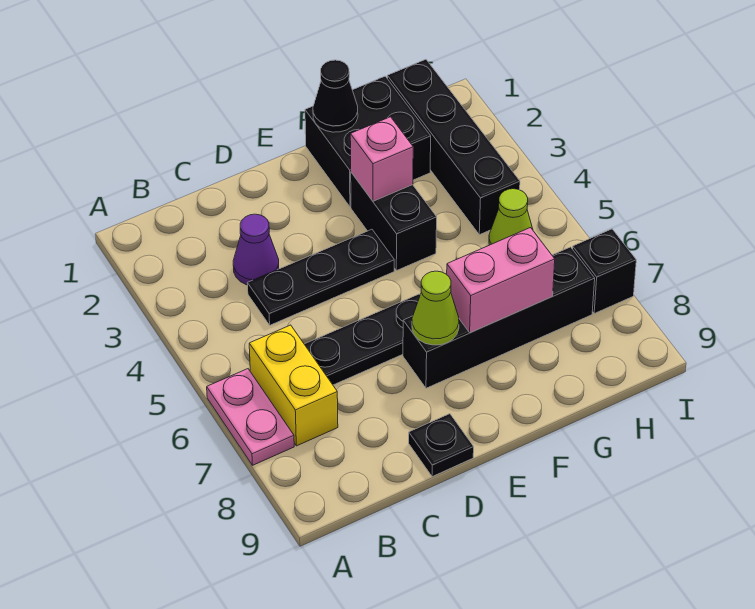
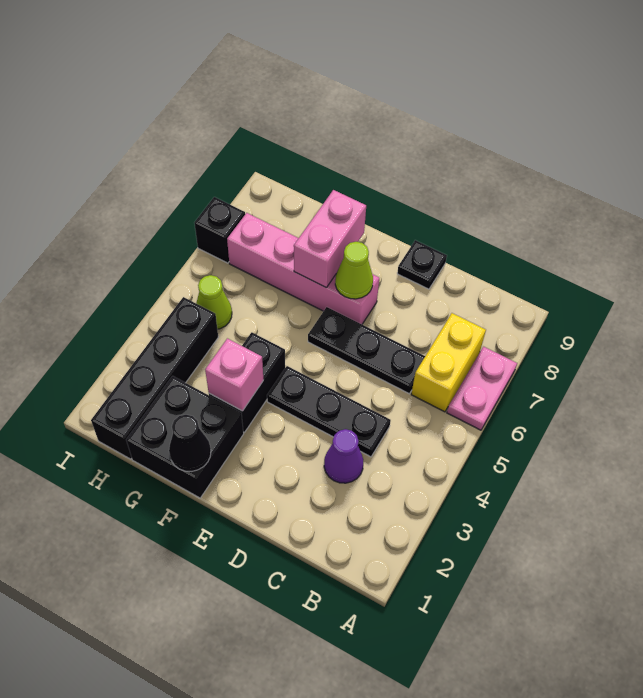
black 1x4 brick [403,247,595,388] -> pink 1x4 brick [227,213,379,324]
pink 1x2 brick [447,228,555,333] -> pink 1x2 brick turned to [294,190,366,288]

